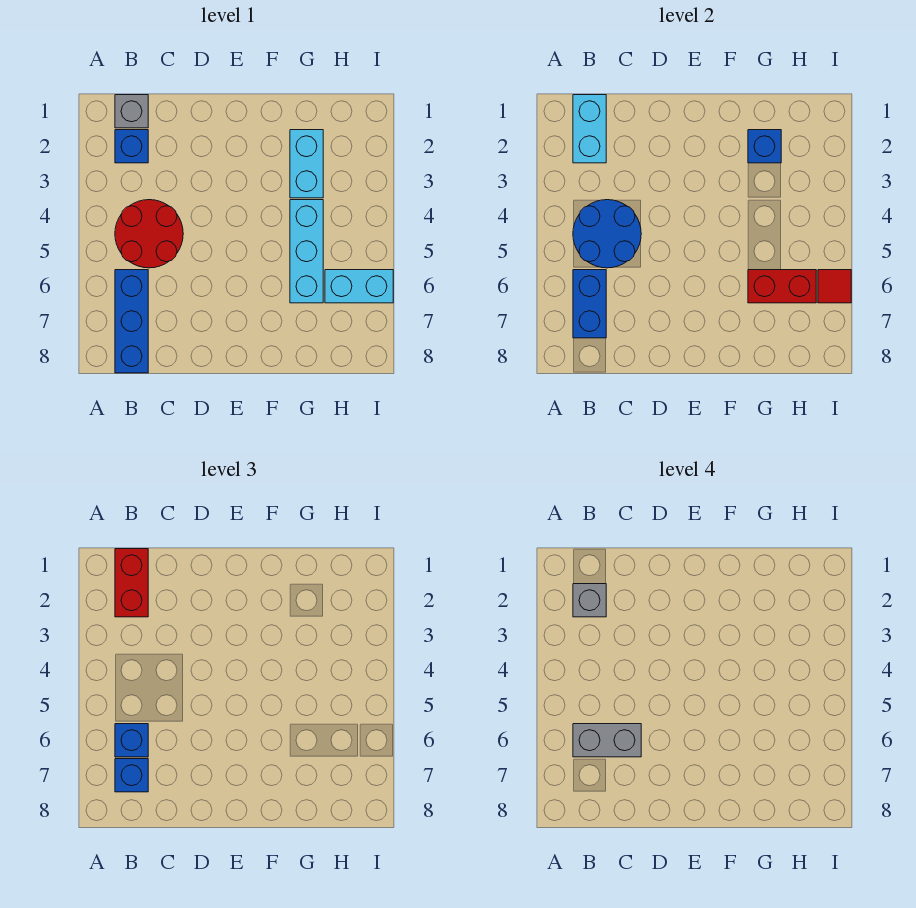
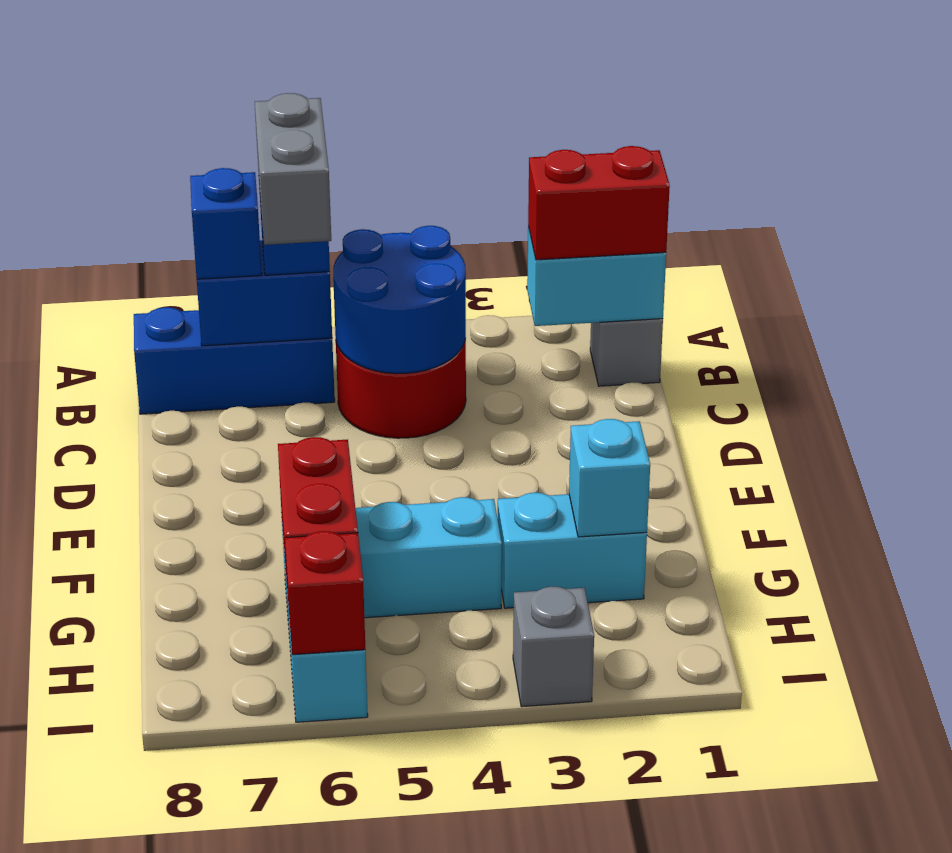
blue 1x1 brick [115,130,148,163] -> none
grey 1x1 brick [573,584,606,617] -> grey 1x1 brick moved to [513,586,594,707]
blue 1x1 brick [748,130,781,163] -> cyan 1x1 brick [569,419,650,537]
red 1x1 tile [818,270,851,303] -> red 1x1 brick [285,531,365,655]

